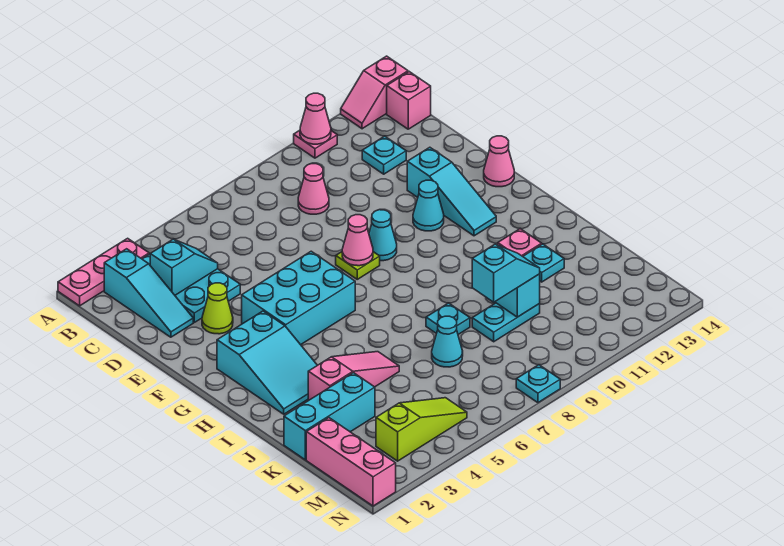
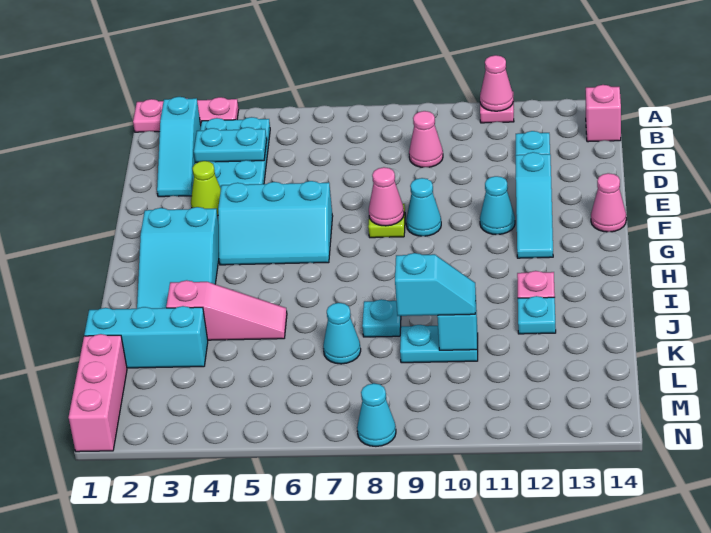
pink 1x2 slope [341,56,408,129] -> none
cyan 1x2 slope [150,239,218,295] -> cyan 1x2 plate [194,127,267,162]
cyan 2x3 brick [242,251,355,345] -> cyan 2x3 slope [218,181,333,265]
lime 1x3 slope [376,398,467,461] -> none
cyan 1x1 plate [516,365,560,403] -> cyan 1x1 cone [357,383,396,446]

